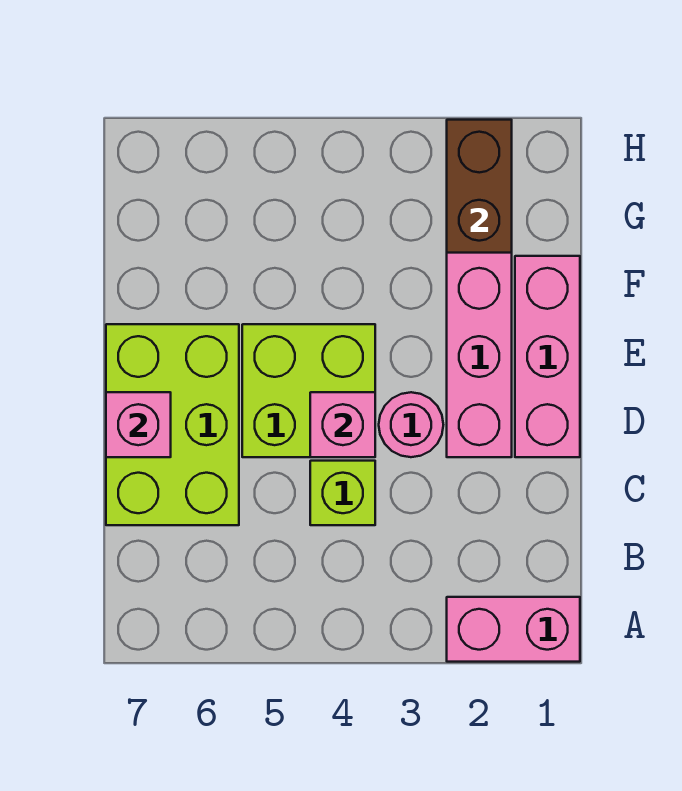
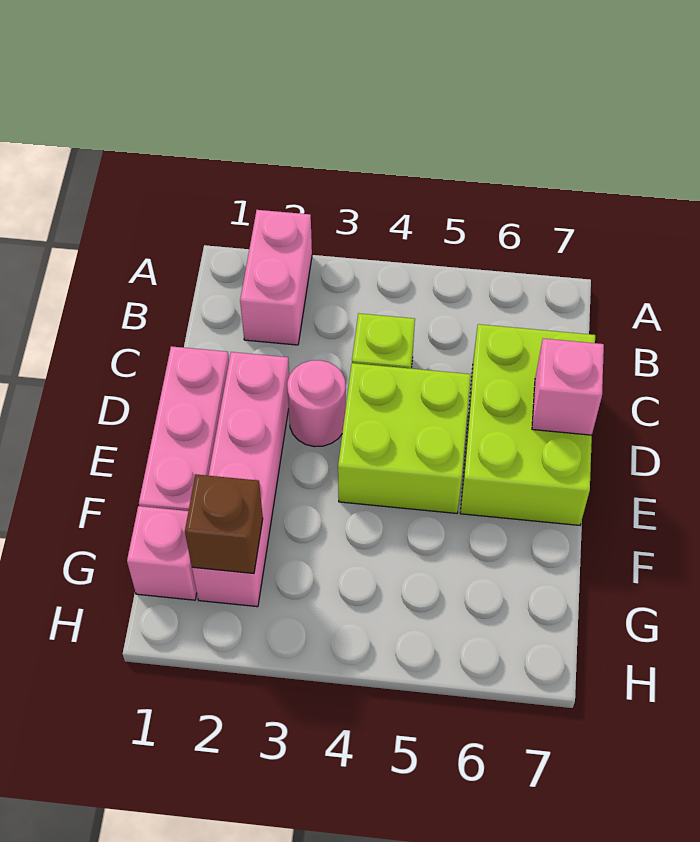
pink 1x2 brick [447,597,580,662] -> pink 1x2 brick turned to [240,210,312,345]
pink 1x1 brick [310,392,375,457] -> pink 1x1 brick moved to [127,506,197,600]
brown 1x2 brick [447,120,512,253] -> brown 1x1 brick [185,474,263,574]

